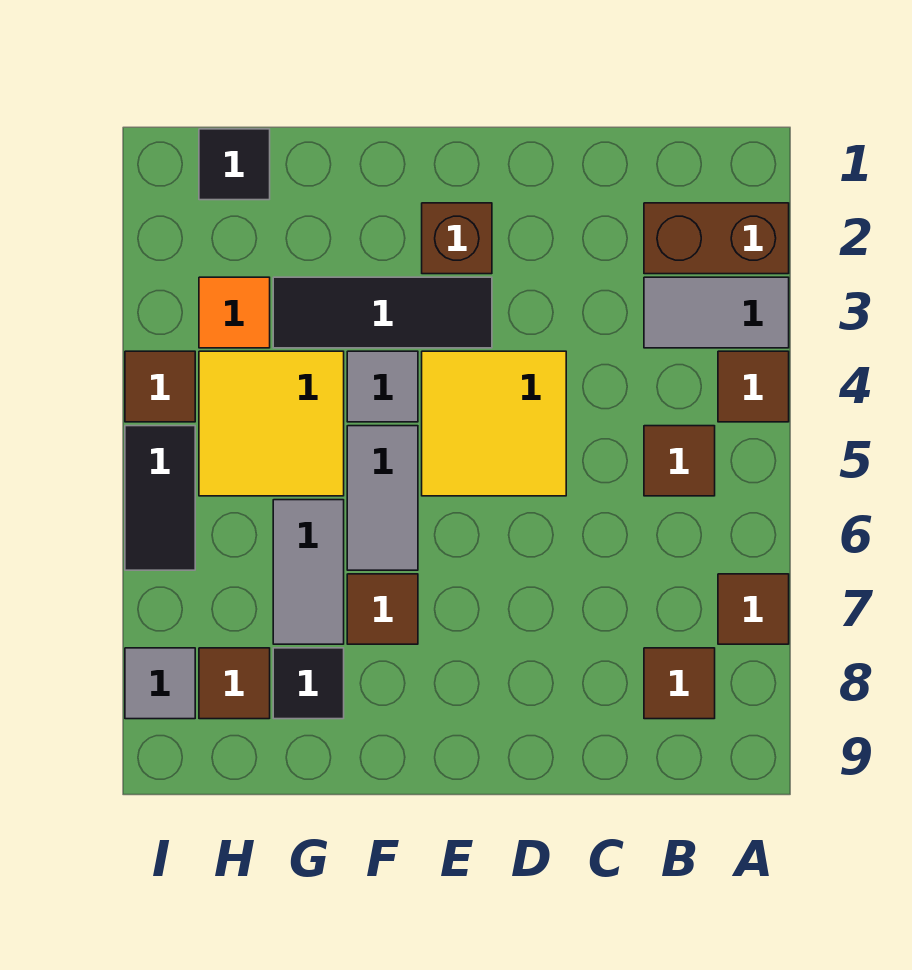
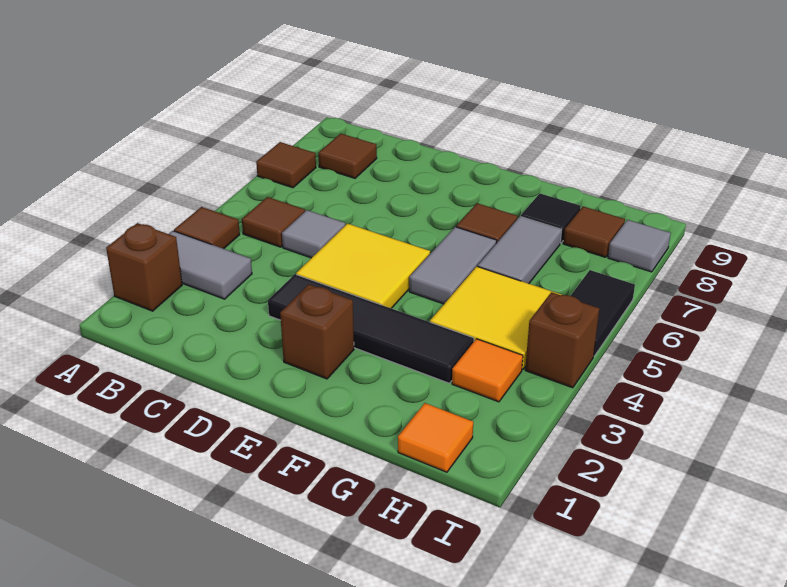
brown 1x2 brick [644,203,789,274] -> brown 1x1 brick [106,223,182,311]
black 1x3 tile [273,277,492,348] -> black 1x4 tile [268,274,474,383]
grey 1x1 tile [347,351,418,422] -> grey 1x1 tile moved to [282,210,345,258]
black 1x1 tile [199,129,270,200] -> orange 1x1 tile [398,403,473,472]
brown 1x1 tile [125,351,195,422] -> brown 1x1 brick [525,292,599,388]

